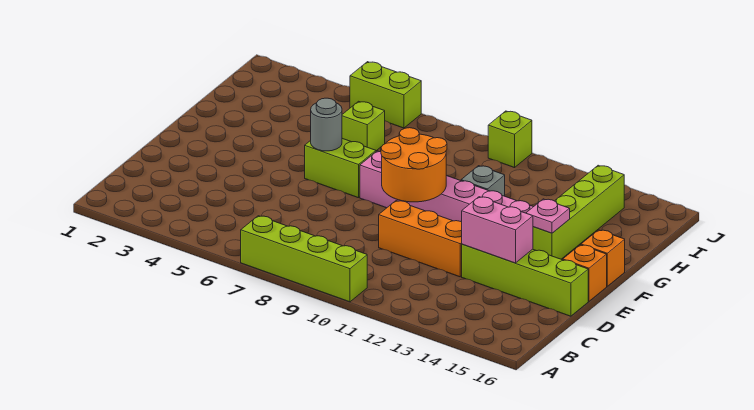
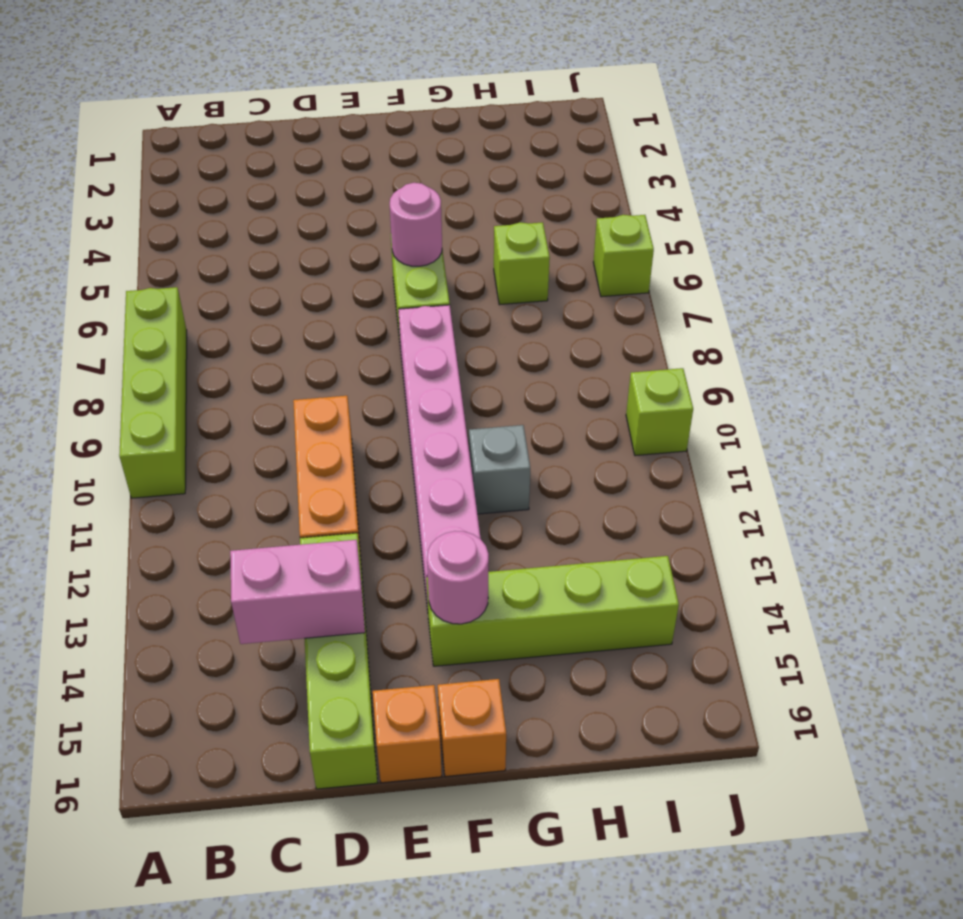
pink 1x2 brick [462,197,533,263] -> pink 1x2 brick turned to [230,540,365,644]
orange 2x2 round brick [381,128,447,202] -> none
grey 1x1 round brick [311,98,342,151] -> pink 1x1 round brick [390,183,442,266]
pink 1x1 plate [527,199,570,233] -> pink 1x1 round brick [427,531,489,624]
lime 1x2 brick [350,62,421,128] -> lime 1x1 brick [593,215,654,297]

